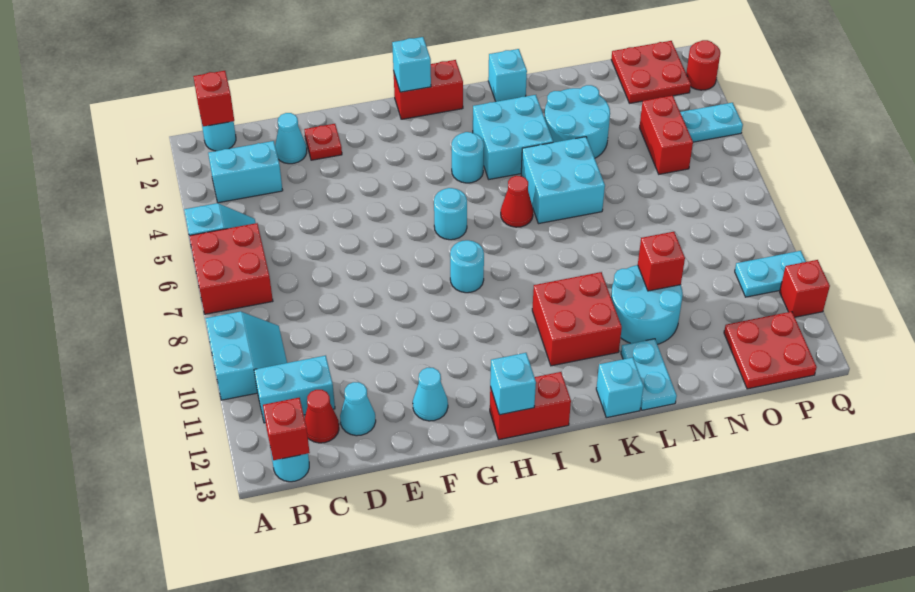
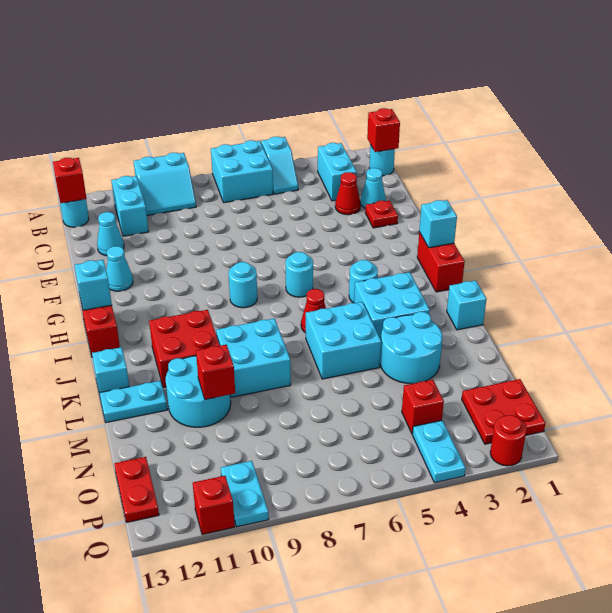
red 2x2 brick [189,223,273,314] -> cyan 2x2 brick [211,140,273,203]
red 1x1 cone [305,390,339,443] -> red 1x1 cone moved to [335,172,361,215]
none -> cyan 2x2 brick [216,318,291,397]
red 1x2 brick [639,95,693,174] -> red 1x1 brick [402,380,444,433]
red 2x2 plate [724,312,817,389] -> red 1x2 plate [114,457,159,522]

